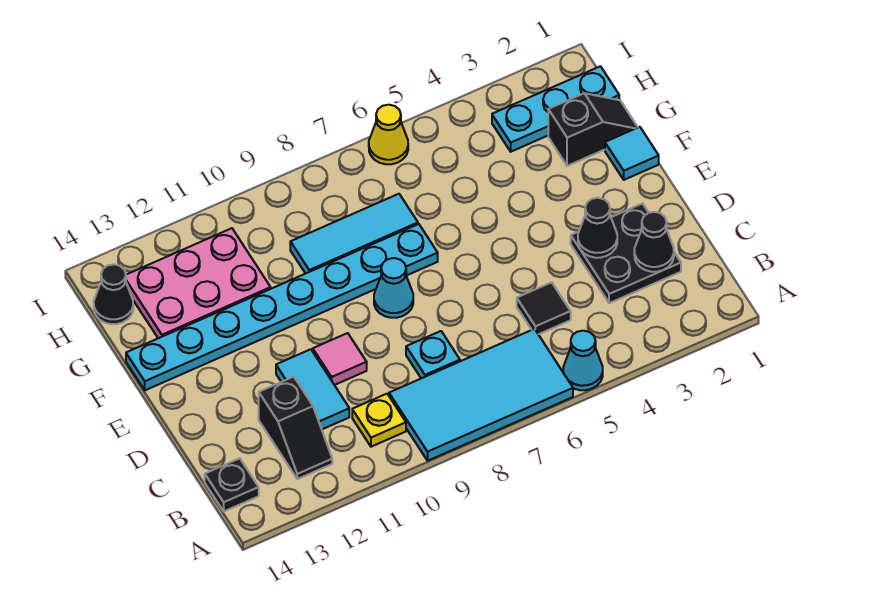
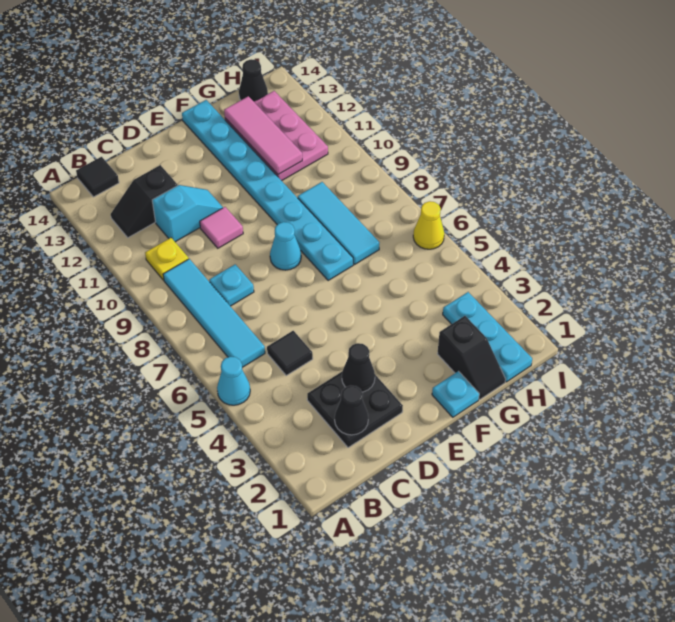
cyan 2x4 tile [389,329,573,461] -> cyan 1x4 tile [163,259,265,367]
black 1x1 plate [205,458,259,511] -> black 1x1 tile [76,157,119,197]
cyan 1x2 tile [276,349,349,429] -> cyan 1x2 slope [152,185,223,242]
cyan 1x1 tile [605,127,659,180] -> cyan 1x1 plate [432,371,479,417]
none -> pink 1x3 tile [224,96,302,174]

